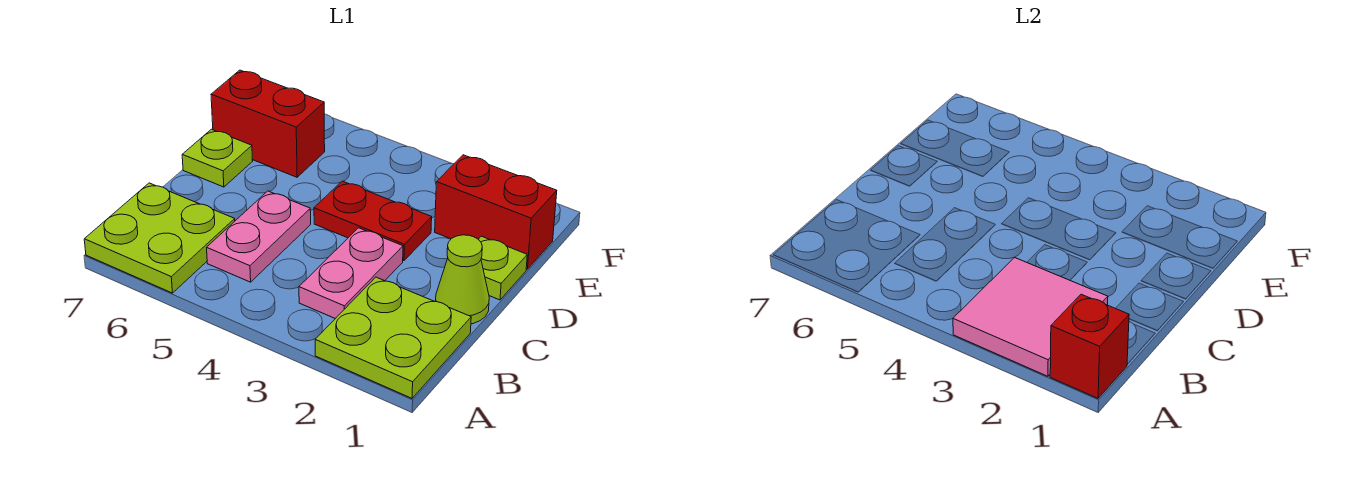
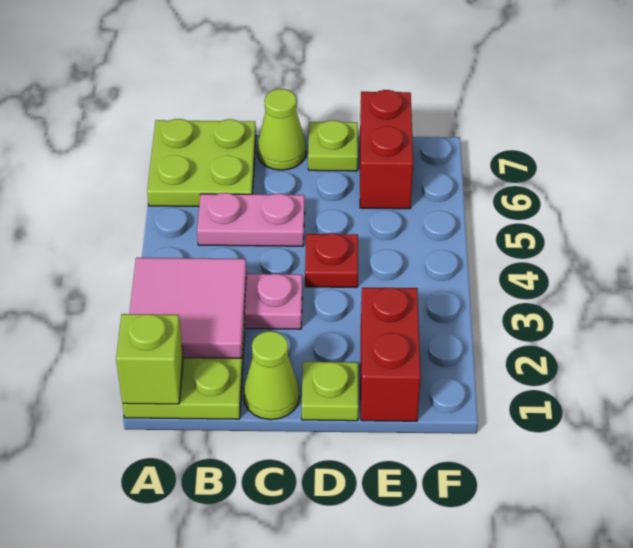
red 1x1 brick [1050,294,1129,398] -> lime 1x1 brick [116,314,183,404]
none -> lime 1x1 cone [257,89,306,170]
red 1x2 plate [314,181,432,261] -> red 1x1 plate [305,233,358,287]

